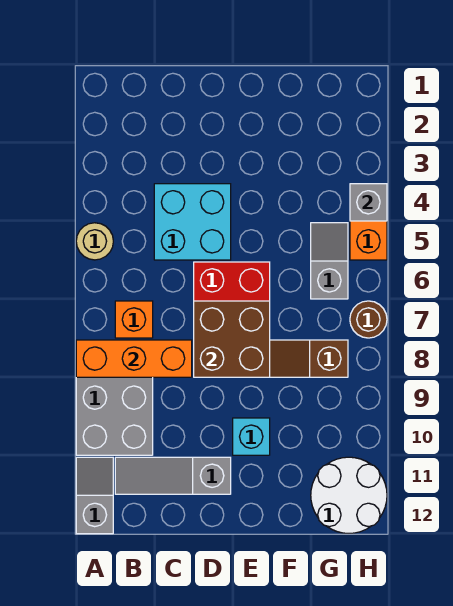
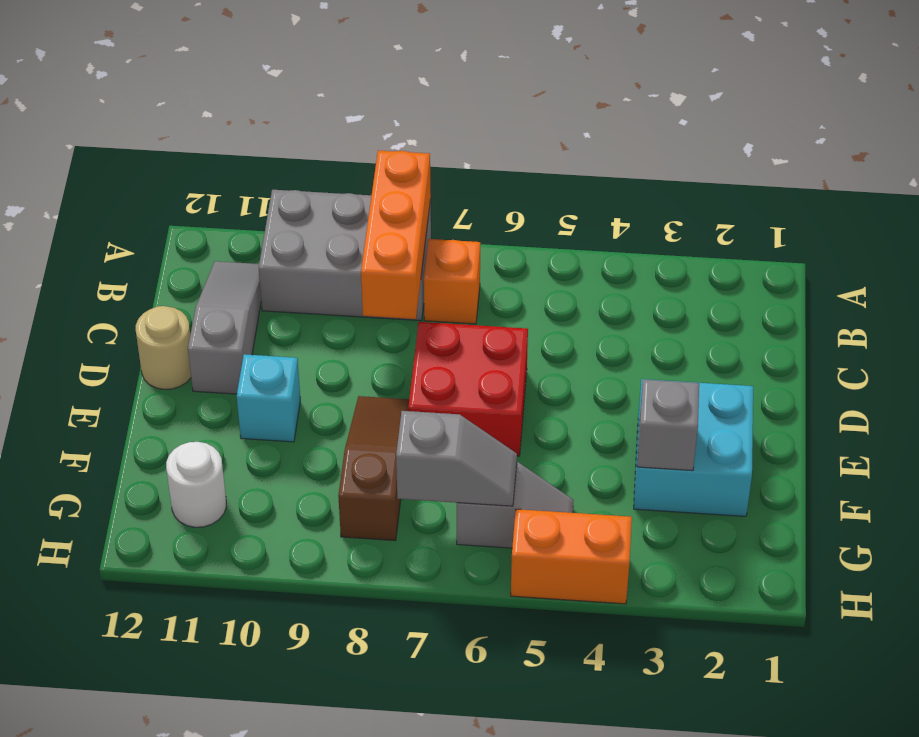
tan 1x1 round brick [76,223,113,260] -> tan 1x1 round brick moved to [136,306,191,389]
grey 1x2 slope [76,457,113,534] -> grey 1x2 slope moved to [396,411,517,506]
cyan 2x2 brick [154,184,231,260] -> cyan 2x2 brick moved to [634,379,753,516]
brown 2x2 brick [194,301,270,377] -> none
white 2x2 round brick [311,457,387,533] -> white 1x1 round brick [166,442,226,527]
grey 1x1 brick [350,184,387,221] -> grey 1x1 brick moved to [637,380,699,471]
brown 1x1 round brick [350,301,387,338] -> none

